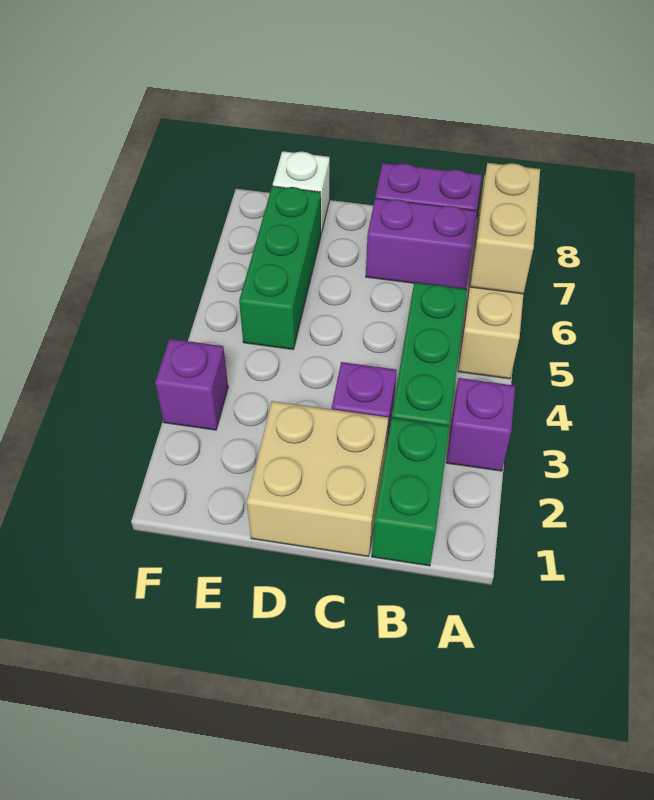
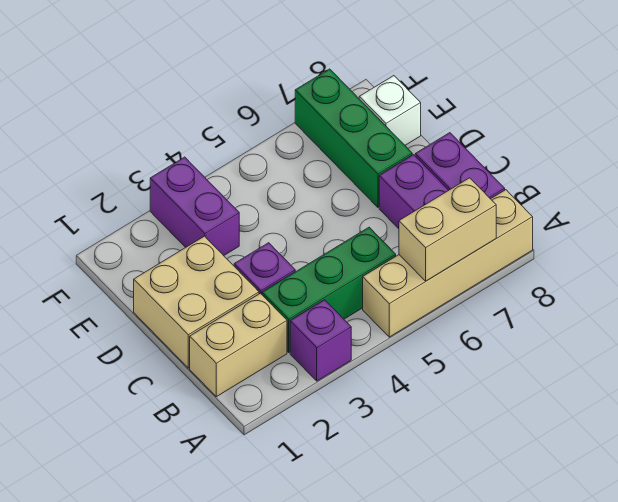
green 1x2 brick [372,418,449,566] -> tan 1x2 brick [190,293,287,397]
green 1x3 brick [239,186,321,349] -> green 1x3 brick turned to [295,69,412,207]
purple 1x1 brick [155,339,228,430] -> purple 1x2 brick [150,157,239,256]

